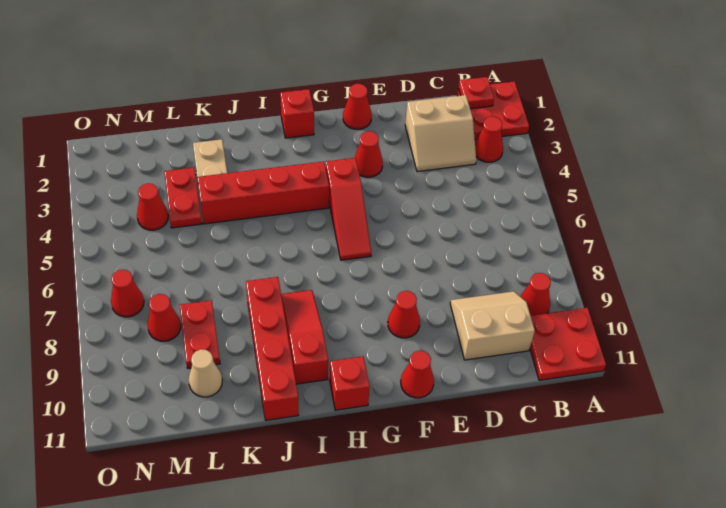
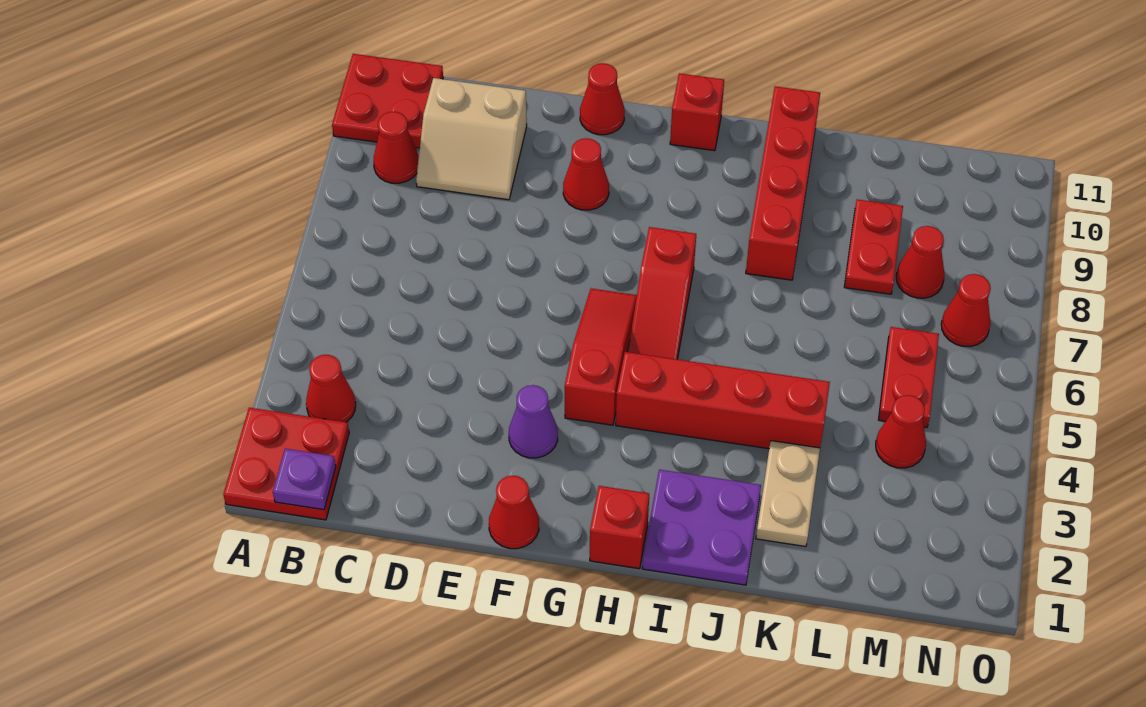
red 1x1 plate [459,77,494,109] -> purple 1x1 plate [273,449,336,510]
tan 2x2 slope [405,95,476,172] -> none
red 1x1 cone [355,131,383,177] -> purple 1x1 cone [509,385,558,458]
none -> purple 2x2 plate [642,470,761,585]
red 1x3 slope [281,290,328,384] -> red 1x3 slope moved to [628,227,696,359]
red 1x2 plate [164,167,202,228] -> red 1x2 plate moved to [878,327,939,428]
tan 1x1 cone [189,349,222,397] -> none

